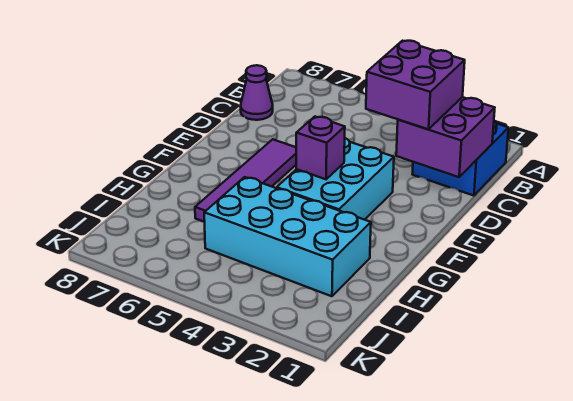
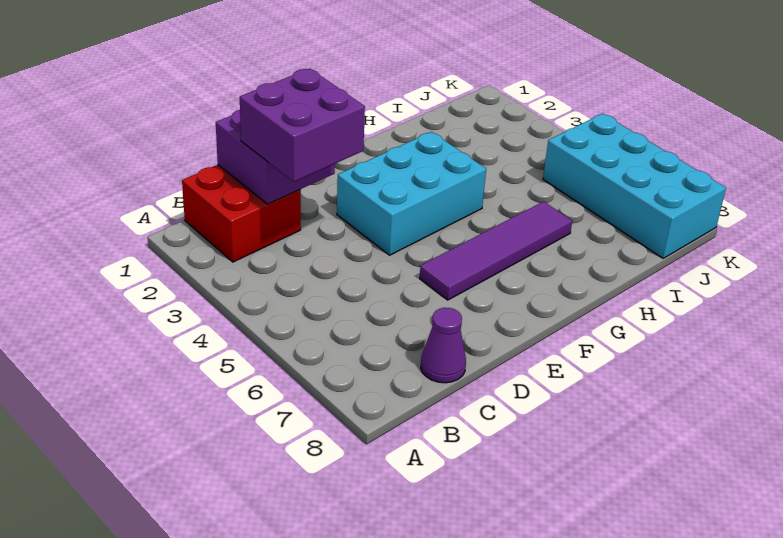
blue 2x2 brick [412,121,508,196] -> red 2x2 brick [182,165,301,262]
purple 1x1 brick [296,117,345,179] -> none
cyan 2x4 brick [204,177,371,296] -> cyan 2x4 brick moved to [543,114,726,258]

